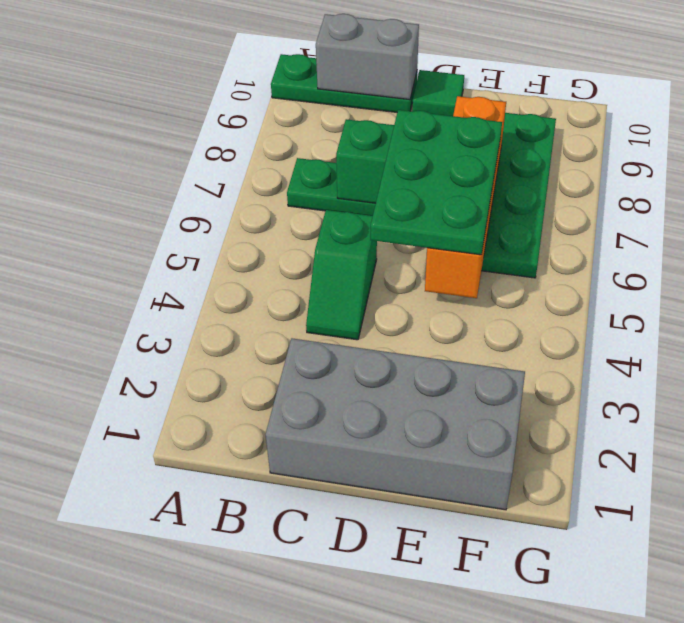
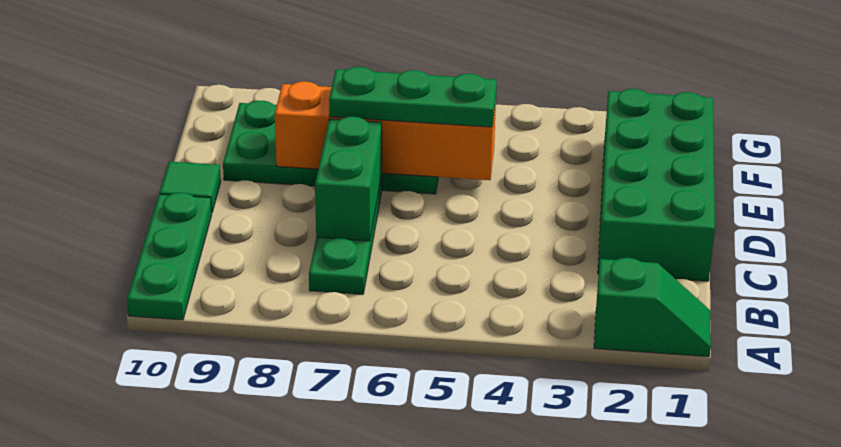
grey 1x2 brick [316,14,419,100] -> none
grey 2x4 brick [266,338,525,510] -> green 2x4 brick [598,89,715,281]
green 1x2 slope [306,210,377,340] -> green 1x2 slope moved to [594,258,711,357]
green 2x3 plate [371,110,502,255] -> green 1x3 plate [329,67,497,127]

